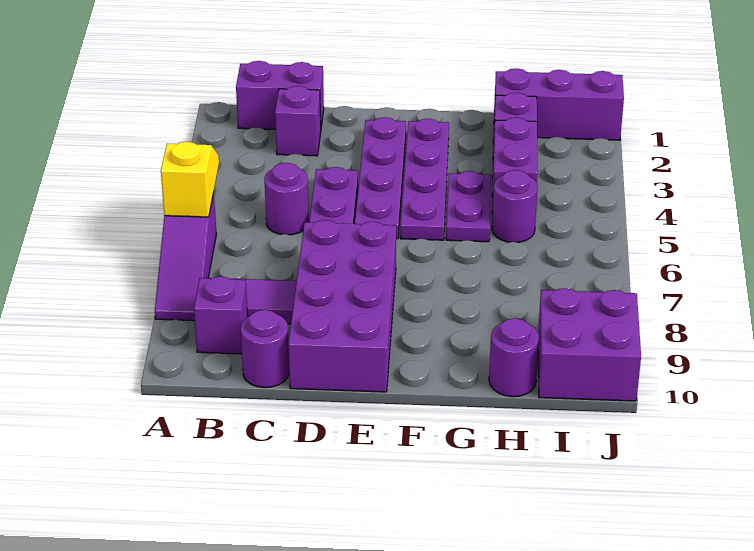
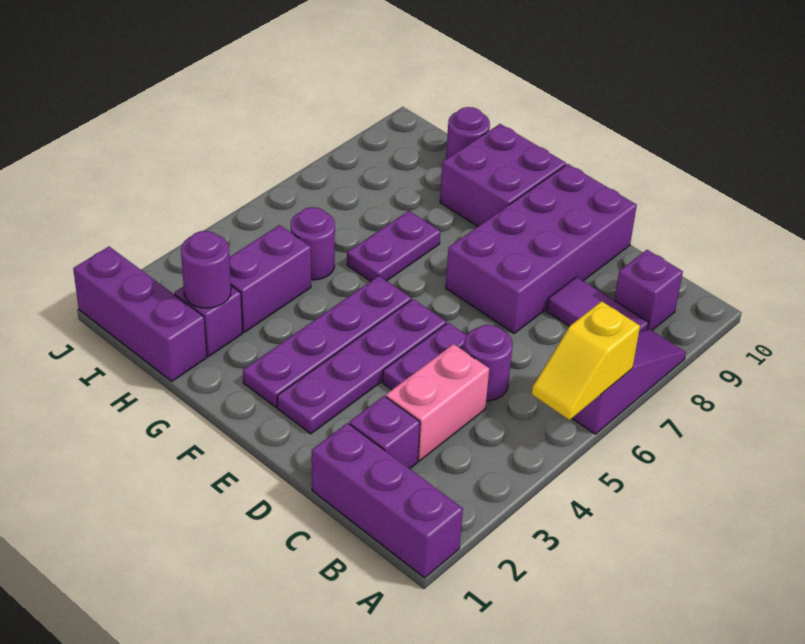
purple 1x2 brick [236,61,324,130] -> purple 1x3 brick [312,423,463,578]
none -> pink 1x2 brick [386,344,489,461]
purple 1x1 round brick [241,310,289,388] -> purple 1x1 round brick moved to [181,231,231,308]
purple 1x2 plate [446,171,491,242] -> purple 1x2 plate moved to [347,211,440,281]
purple 2x2 brick [538,288,641,401] -> purple 2x2 brick moved to [440,124,566,226]

